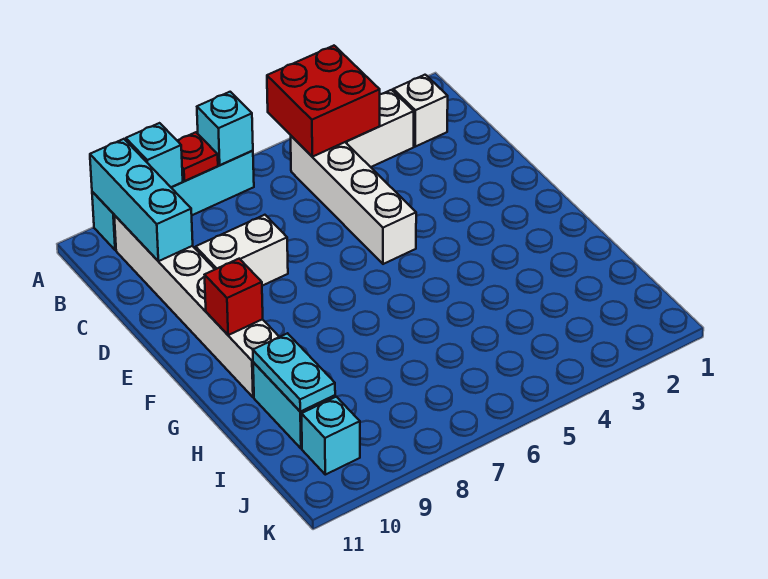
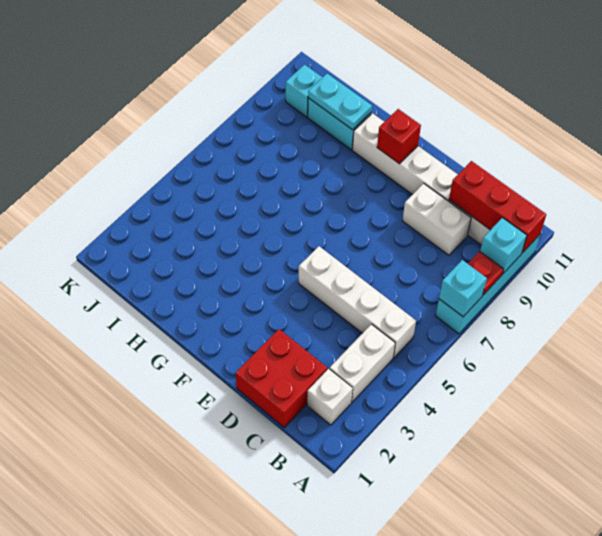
red 2x2 brick [267,46,380,157] -> red 2x2 brick moved to [236,329,327,428]
cyan 1x3 brick [90,139,193,261] -> red 1x3 brick [449,161,546,253]
white 1x2 brick [196,215,288,286] -> white 1x2 brick turned to [402,183,471,255]

